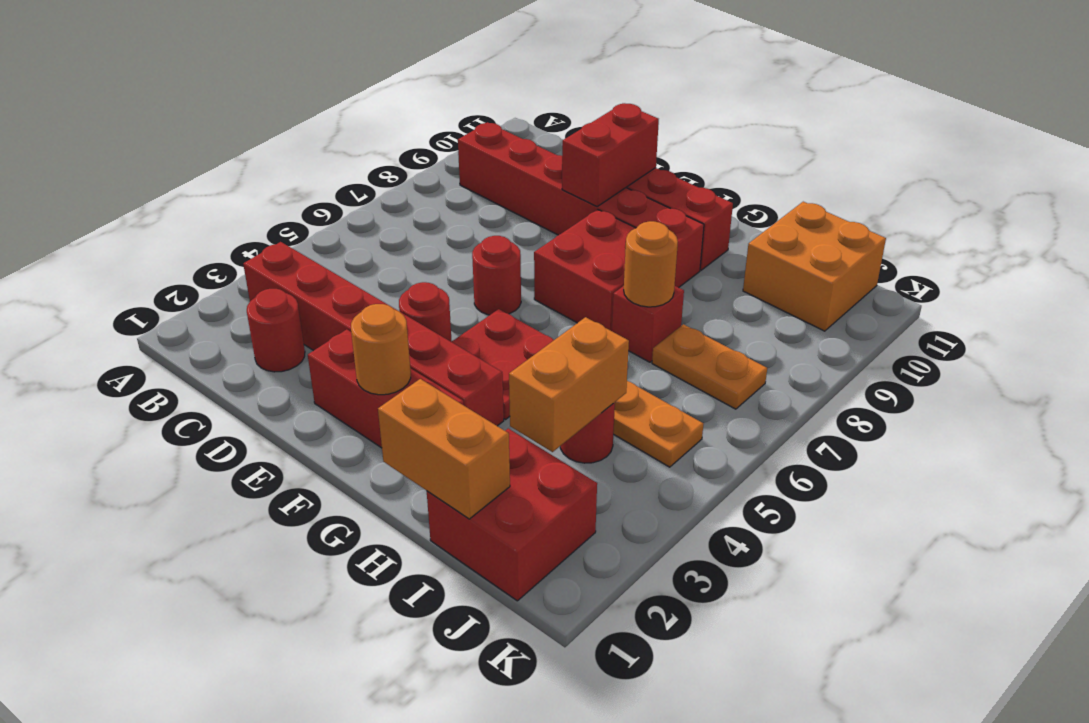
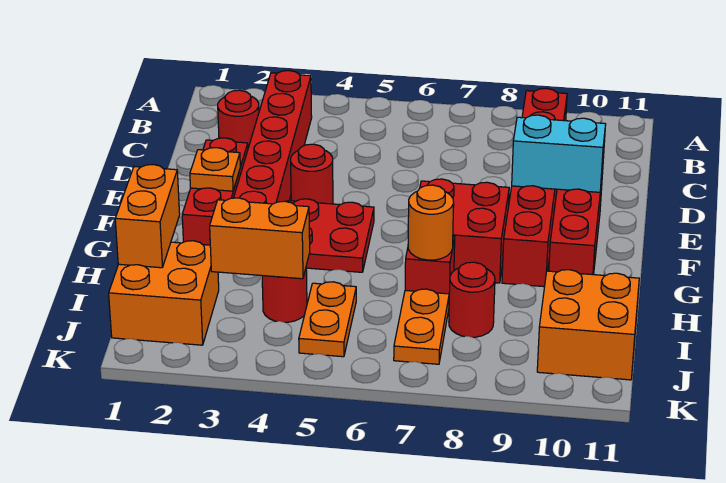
red 1x1 round brick [472,236,521,315] -> red 1x1 round brick moved to [449,262,495,337]
red 1x2 brick [562,103,659,206] -> cyan 1x2 brick [512,115,606,192]
orange 1x1 round brick [351,304,411,395] -> orange 1x1 plate [190,148,240,191]
red 2x2 brick [427,428,597,601] -> orange 2x2 brick [109,241,219,345]

